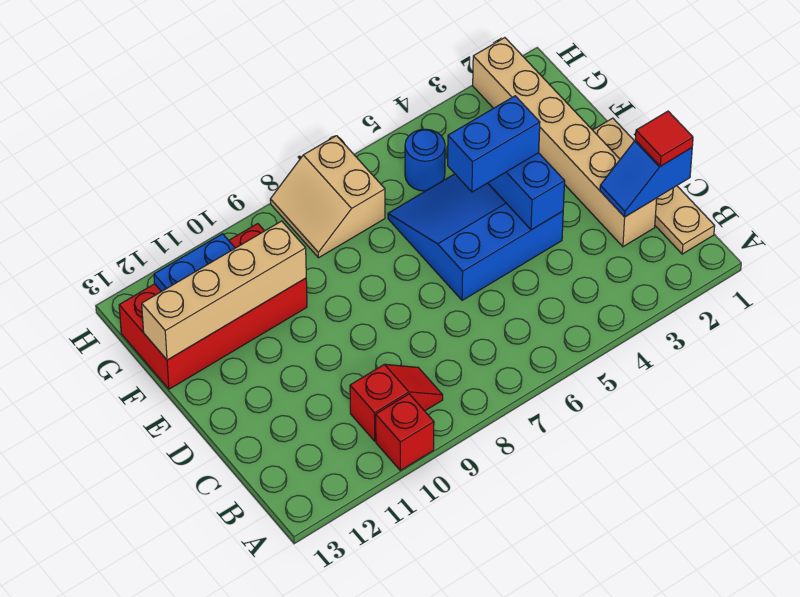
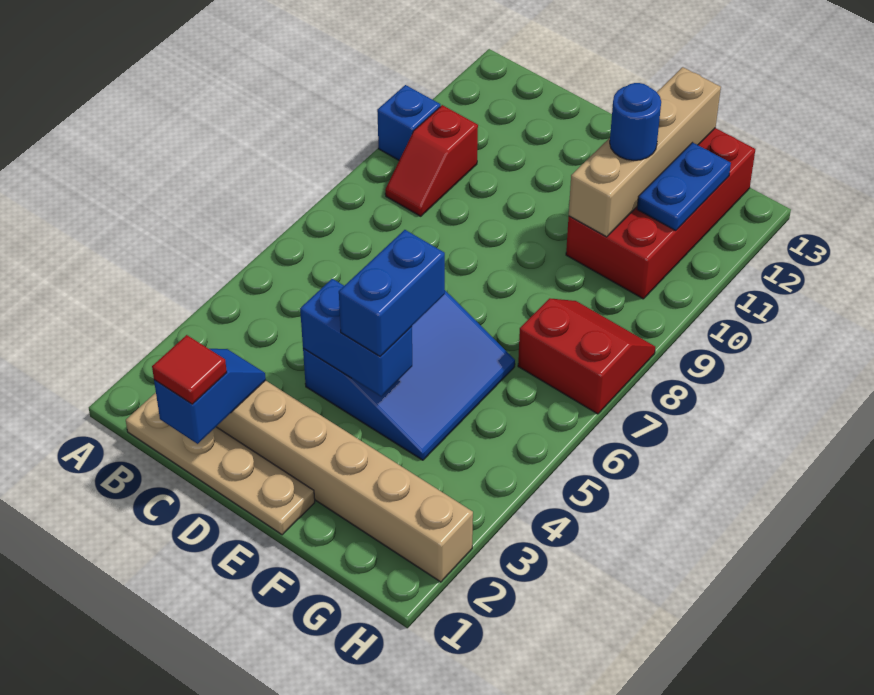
red 1x1 brick [376,394,434,470] -> blue 1x1 brick [377,85,440,160]
blue 1x1 round brick [405,129,445,191] -> blue 1x1 round brick moved to [610,83,661,160]
tan 2x2 slope [270,136,385,258] -> red 2x2 slope [518,298,655,414]

